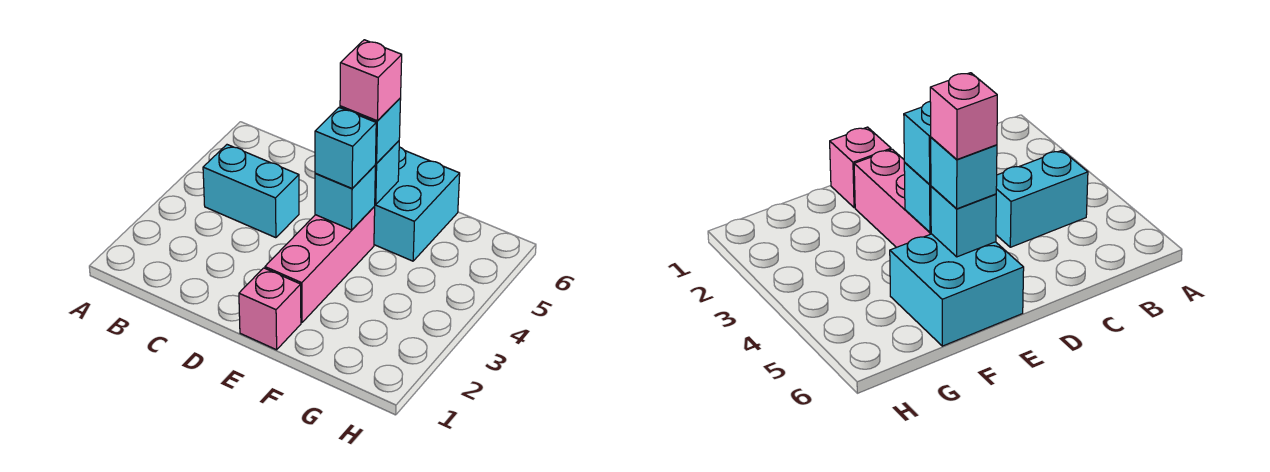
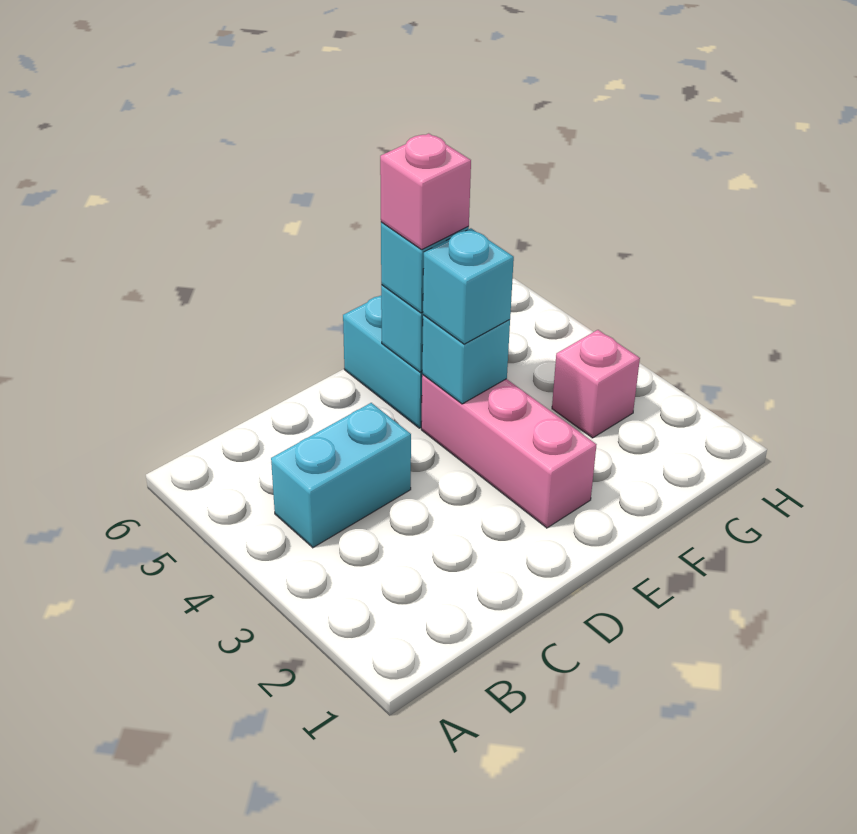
pink 1x1 brick [239,268,301,350] -> pink 1x1 brick moved to [552,330,640,438]

